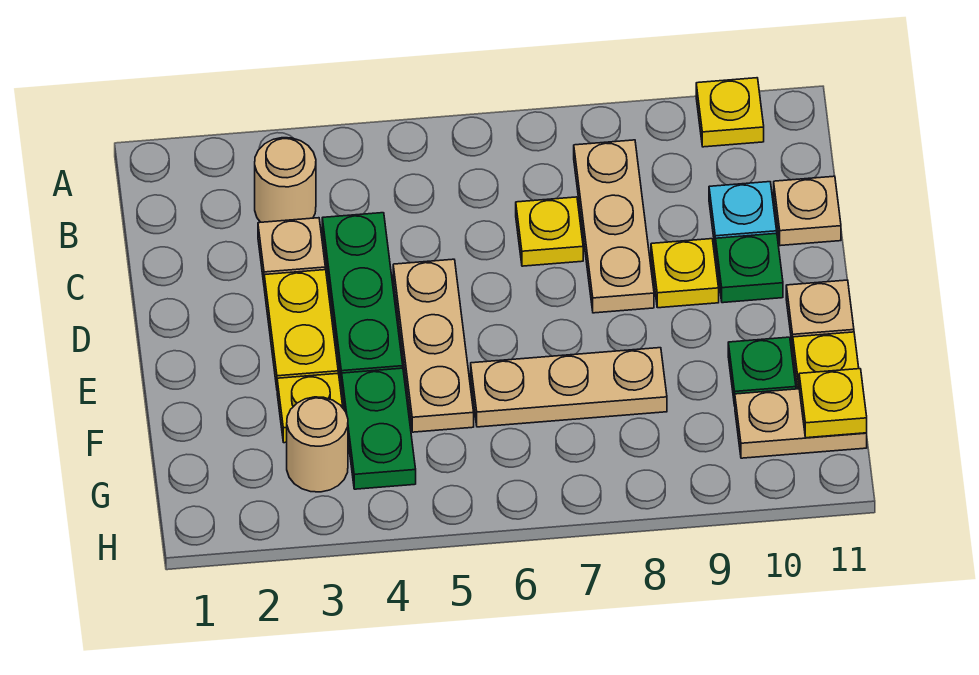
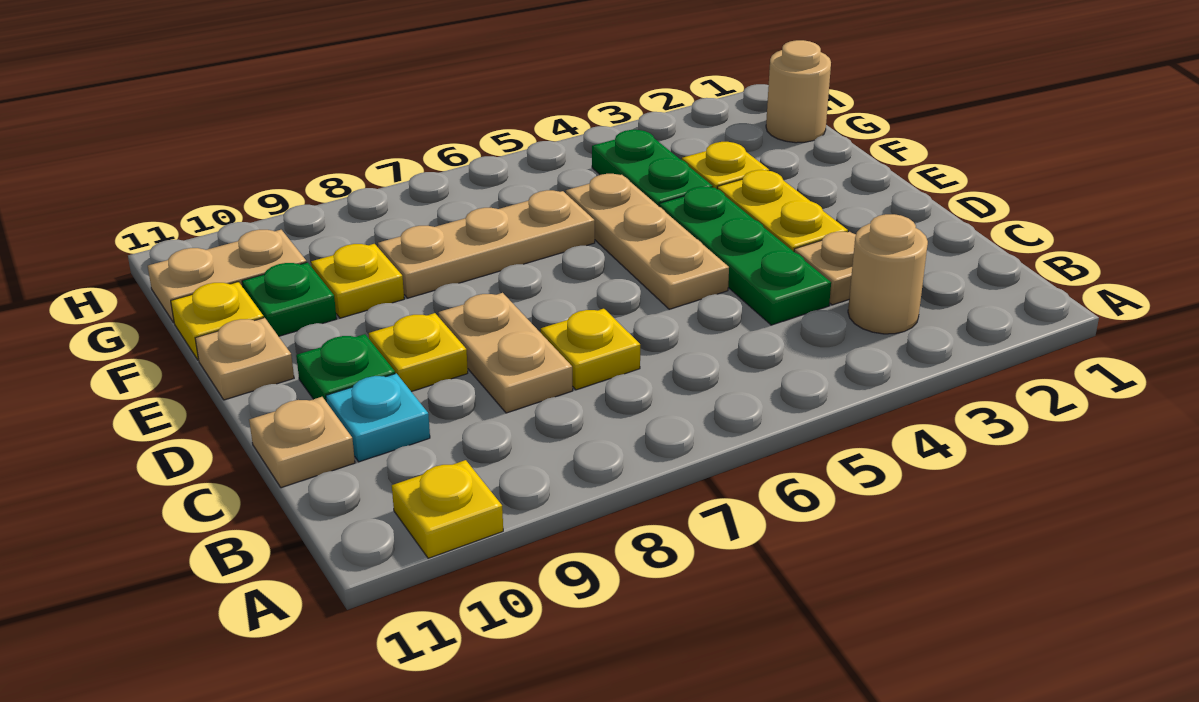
tan 1x3 plate [574,140,654,313] -> tan 1x2 plate [438,293,573,413]
tan 1x1 round brick [287,397,348,492] -> tan 1x1 round brick moved to [766,40,831,143]
yellow 1x1 plate [799,369,867,438] -> yellow 1x1 plate moved to [311,244,404,318]

